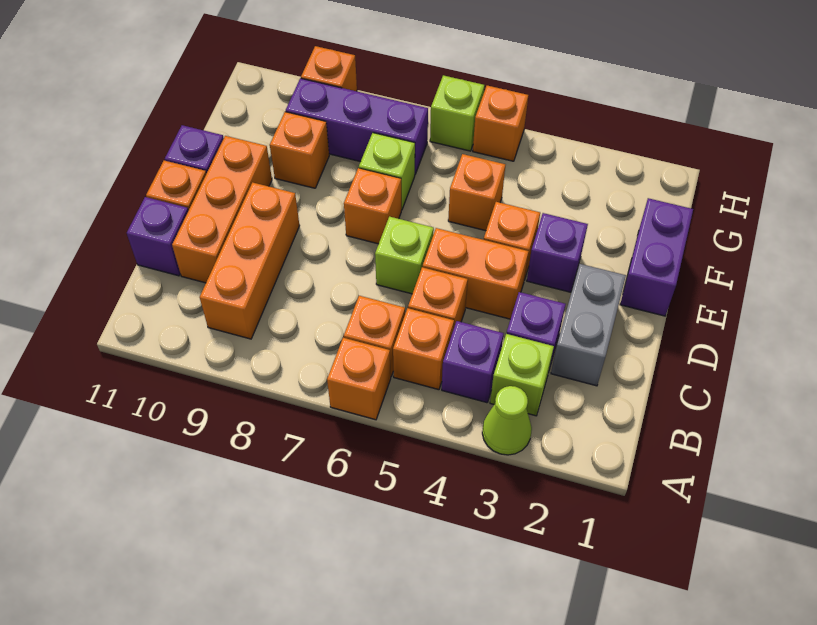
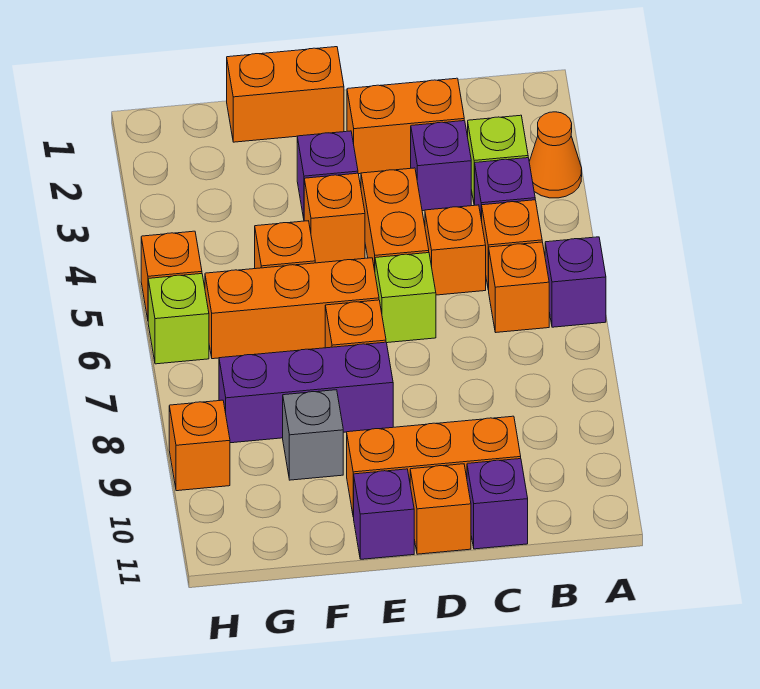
lime 1x1 cone [482,386,532,455] -> orange 1x1 cone [529,112,582,198]
orange 1x1 brick [327,338,391,420] -> purple 1x1 brick [545,237,606,327]
orange 1x3 brick [200,182,300,339] -> orange 1x3 brick moved to [205,258,379,359]
grey 1x2 brick [551,264,626,386] -> orange 1x2 brick [347,78,464,174]
purple 1x2 brick [620,198,693,316] -> orange 1x2 brick [227,47,344,142]
lime 1x1 brick [359,133,415,210] -> none
orange 1x1 brick [270,112,329,188] -> grey 1x1 brick [283,390,343,480]
purple 1x3 brick [286,78,428,174] -> purple 1x3 brick turned to [219,342,393,443]

